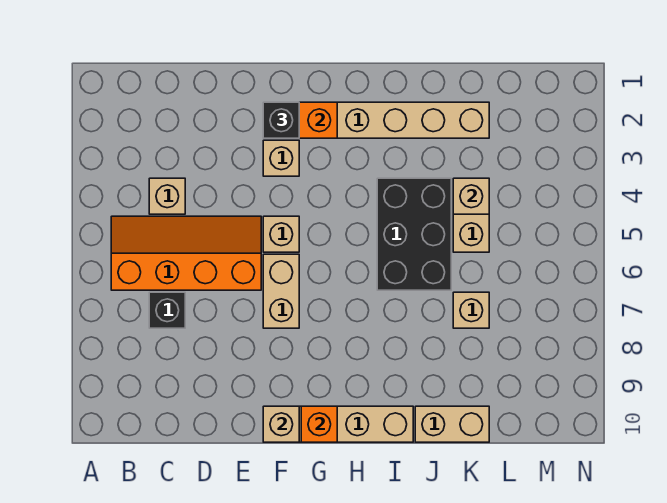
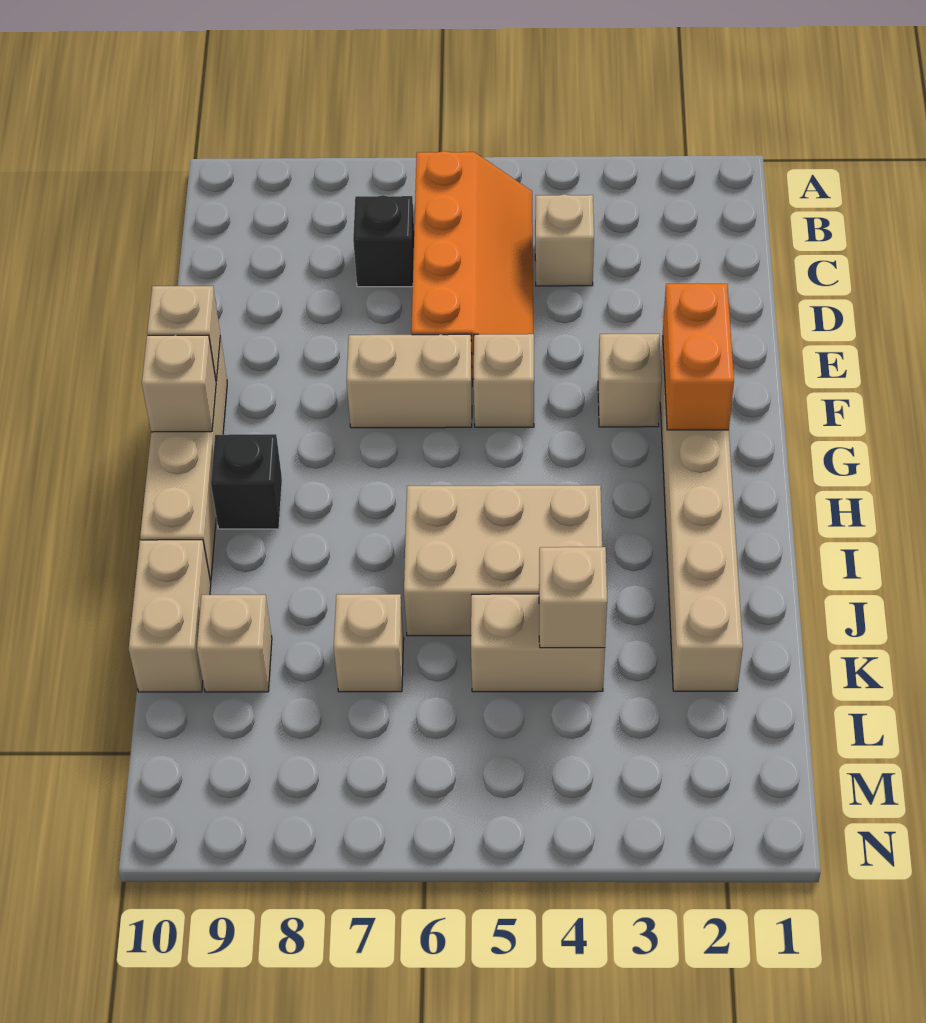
black 1x1 brick [263,102,299,138] -> black 1x1 brick moved to [211,434,282,529]
orange 1x1 brick [301,406,337,442] -> tan 1x1 brick [142,335,216,432]
black 2x3 brick [377,178,451,290] -> tan 2x3 brick [404,485,602,636]
none -> tan 1x1 brick [197,595,272,692]

